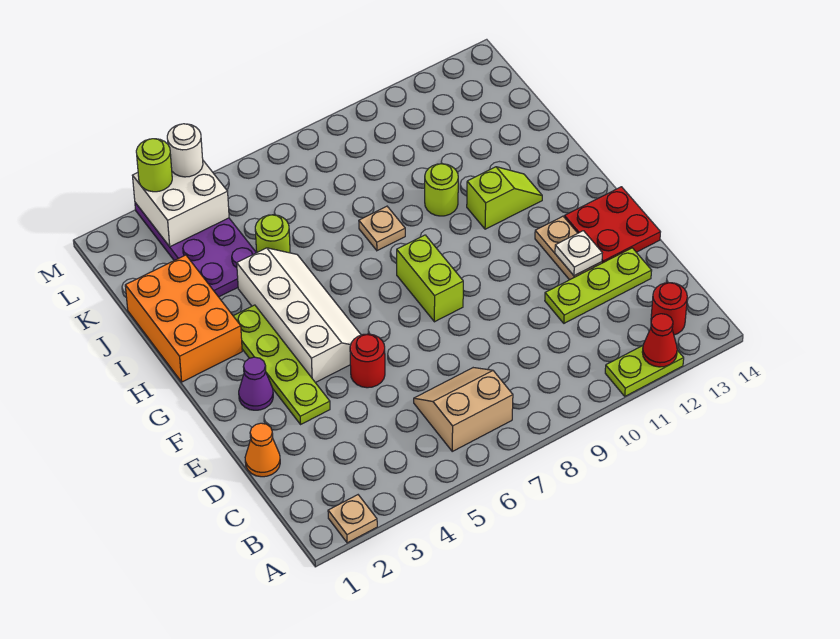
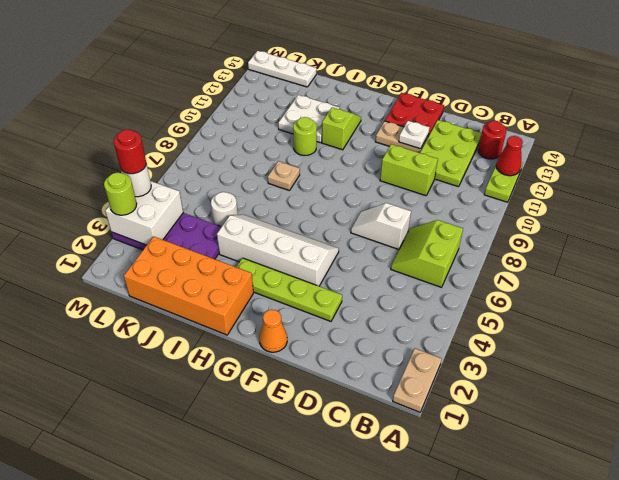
tan 1x1 plate [328,495,377,543] -> tan 1x2 plate [393,348,441,412]
tan 2x2 slope [414,368,513,451] -> lime 2x2 slope [391,220,463,287]
orange 1x1 cone [245,423,280,477] -> orange 1x1 cone moved to [259,310,287,352]
none -> white 1x2 slope [351,203,411,249]
lime 1x3 plate [545,248,652,323] -> lime 2x3 plate [420,120,482,187]
red 1x1 round brick [350,334,385,388] -> red 1x1 round brick moved to [114,130,146,174]
purple 1x1 cone [239,357,273,410] -> none
lime 1x2 brick [397,235,463,322] -> lime 1x2 brick moved to [380,144,438,196]
orange 2x3 brick [125,255,242,382] -> orange 2x4 brick [124,236,253,335]
none -> white 2x2 plate [278,95,340,143]
lime 1x1 round brick [255,215,290,253] -> white 1x1 round brick [211,192,238,227]
none -> white 1x3 plate [248,51,316,87]

